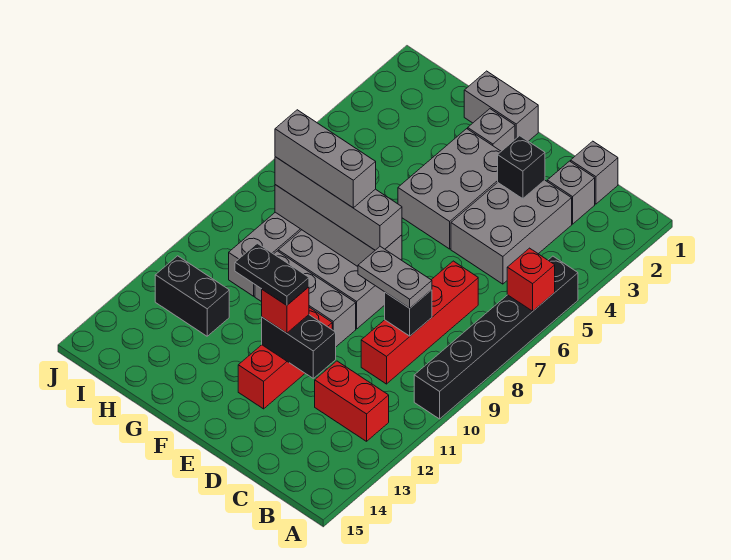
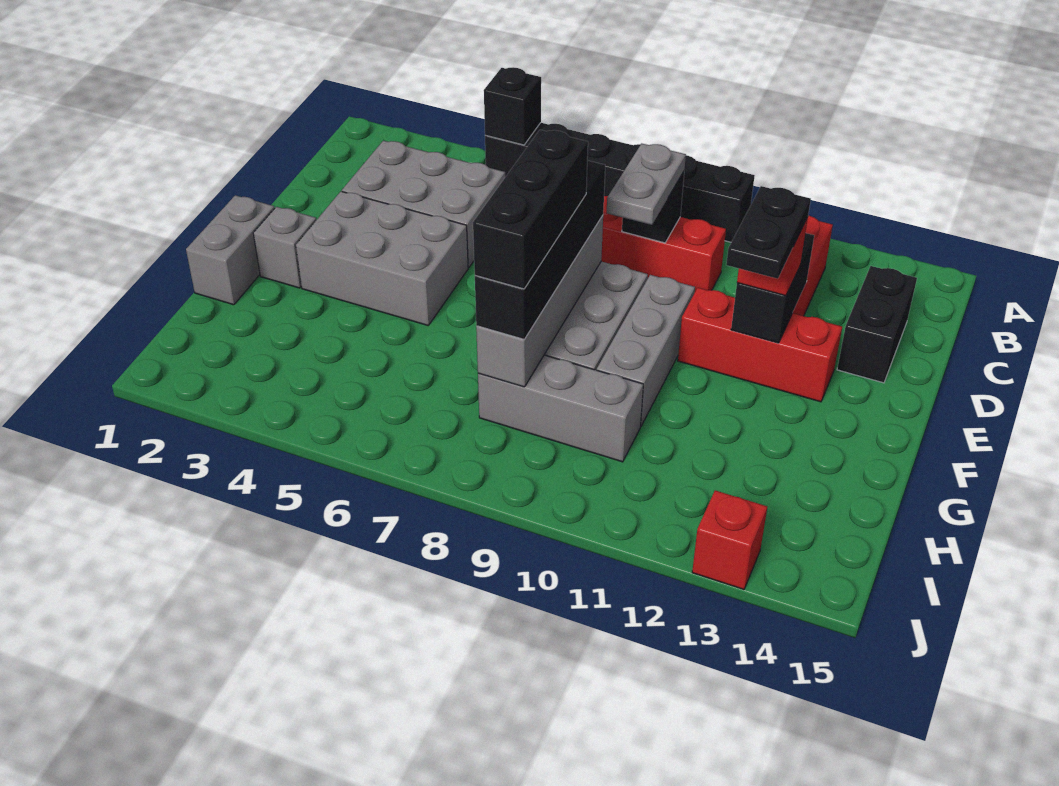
red 1x1 brick [507,248,555,311] -> red 1x1 brick moved to [692,490,767,589]
grey 1x1 brick [571,141,618,204] -> none
grey 1x1 brick [547,161,595,224] -> none
black 1x1 brick [498,136,545,199] -> black 1x1 brick moved to [484,67,541,145]
grey 1x4 brick [275,157,402,250] -> black 1x4 brick [475,160,605,339]
grey 1x3 brick [275,110,376,208] -> black 1x3 brick [473,130,588,289]
black 1x2 brick [155,256,229,336] -> black 1x2 brick moved to [837,266,917,383]

